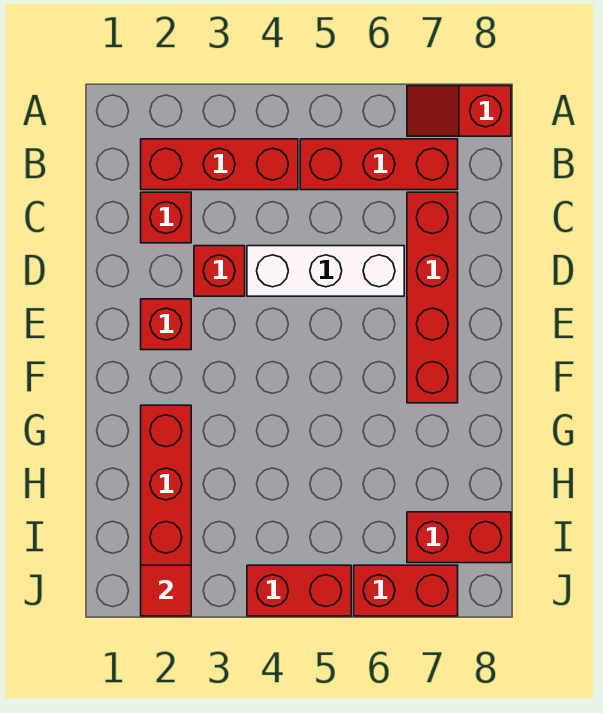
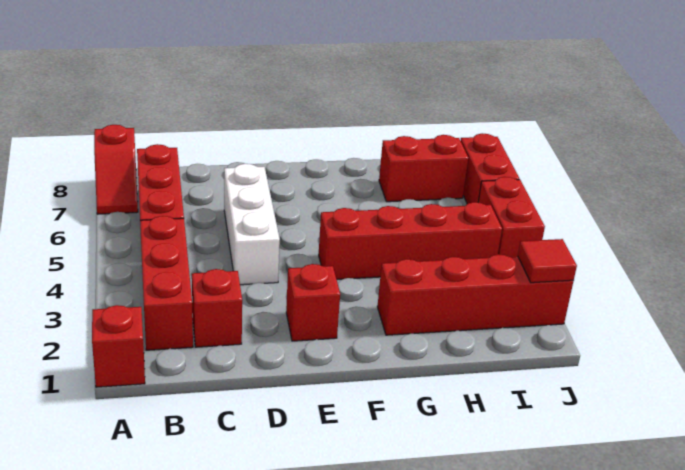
red 1x4 brick [407,192,458,403] -> red 1x4 brick moved to [319,202,502,279]
red 1x1 brick [194,246,245,296] -> red 1x1 brick moved to [92,305,145,387]
red 1x2 brick [407,512,511,563] -> red 1x2 brick turned to [379,135,468,202]

